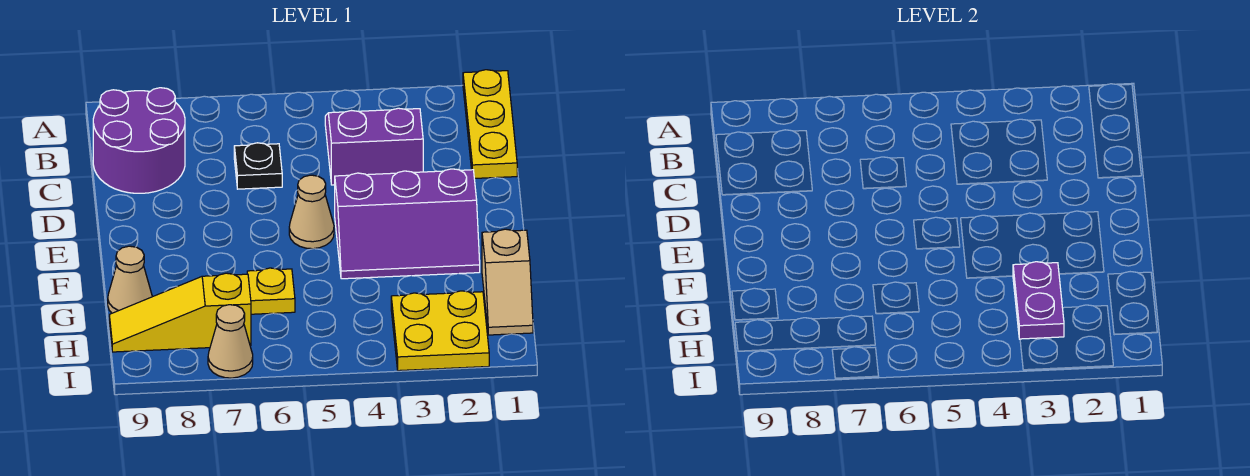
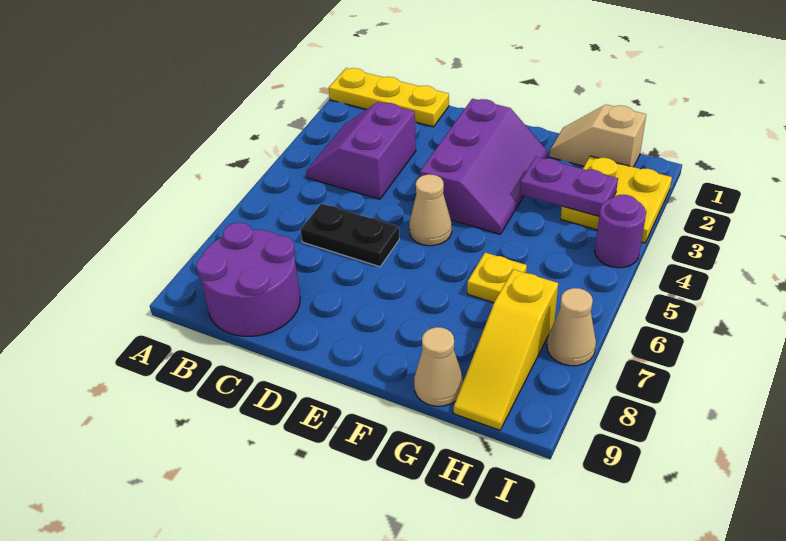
black 1x1 plate [234,143,282,189] -> black 1x2 plate [301,203,399,267]
tan 1x2 slope [482,229,533,335] -> tan 1x2 slope turned to [549,105,646,167]
none -> purple 1x1 round brick [595,195,646,268]

